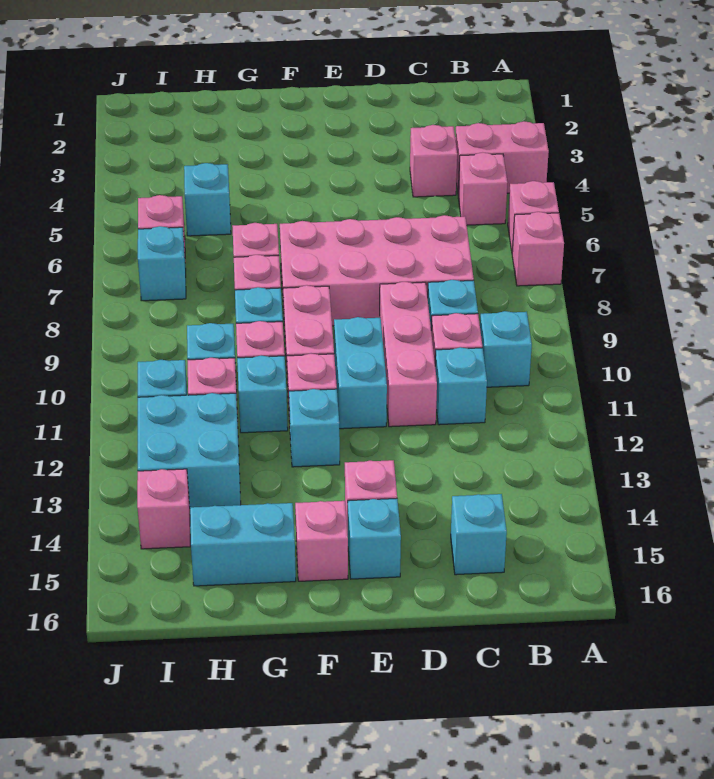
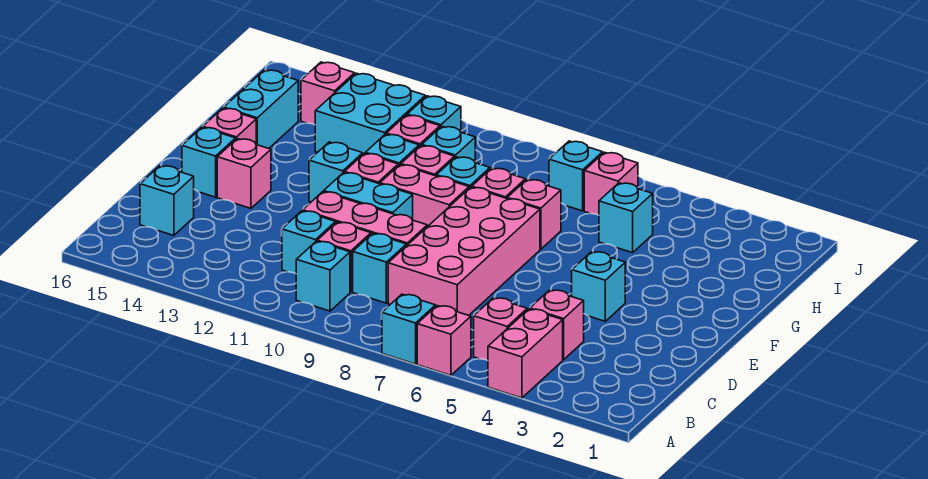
pink 1x1 brick [512,212,564,286] -> cyan 1x1 brick [382,294,435,364]
none -> cyan 1x1 brick [572,252,625,321]

